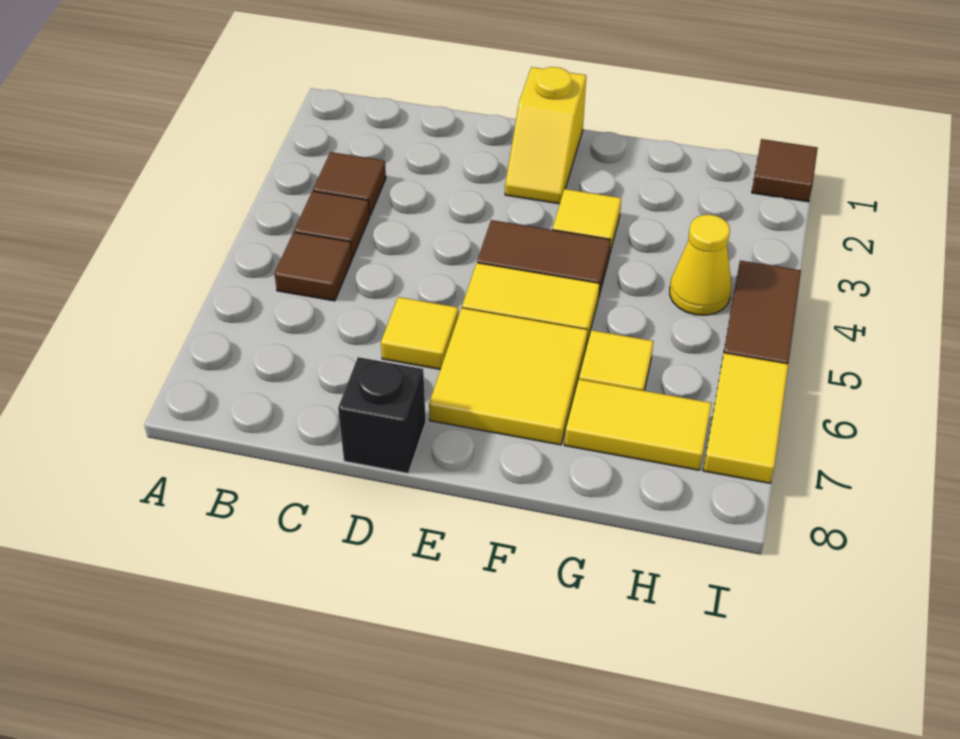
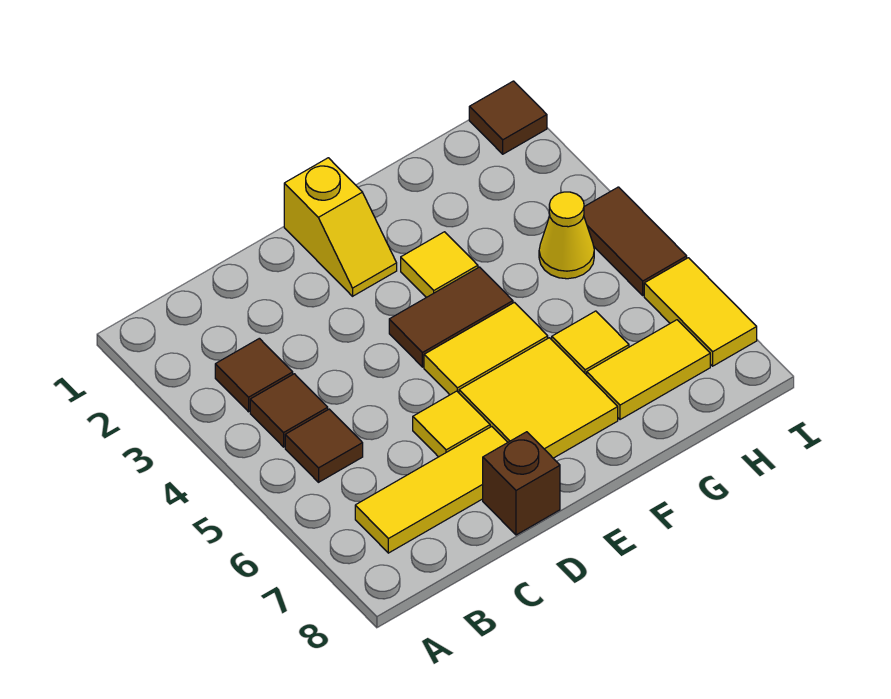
none -> yellow 1x3 tile [355,426,508,553]
black 1x1 brick [338,357,426,473] -> brown 1x1 brick [483,432,560,535]

